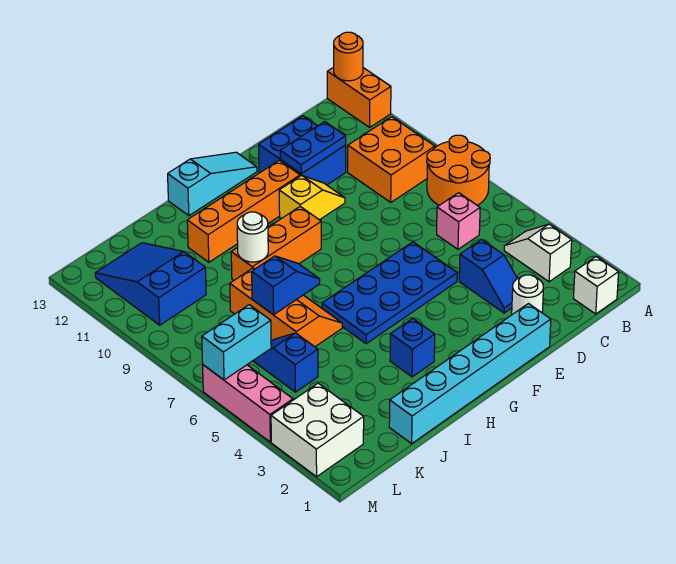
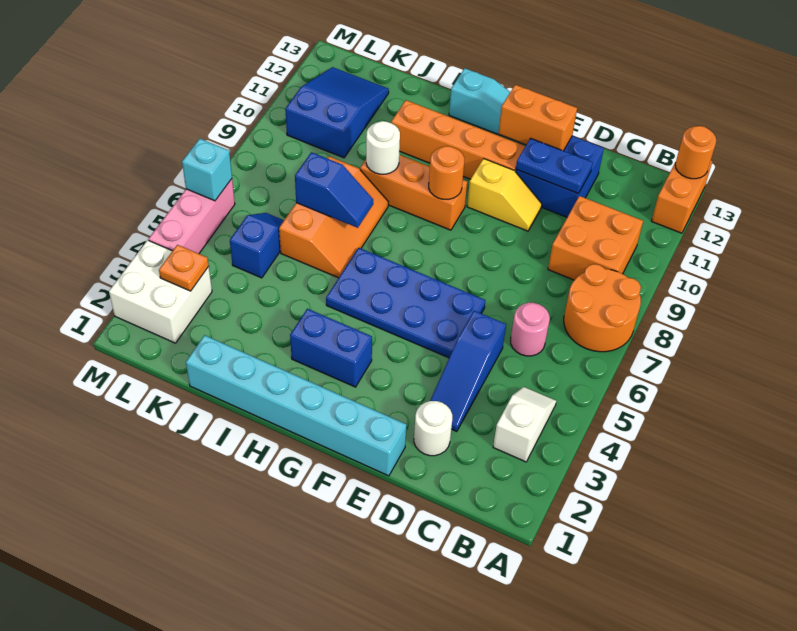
white 1x1 brick [574,257,619,314] -> none
pink 1x1 brick [437,193,480,249] -> pink 1x1 round brick [511,303,550,356]
blue 1x2 slope [459,240,517,313] -> blue 1x3 slope [430,311,506,432]
none -> orange 1x2 brick [498,85,577,151]
none -> orange 1x1 round brick [429,146,464,199]
blue 1x1 brick [390,318,435,377] -> blue 1x2 brick [290,309,372,387]
none -> orange 1x1 plate [159,245,209,291]
cyan 1x2 brick [202,305,271,380] -> cyan 1x1 brick [182,139,232,201]

